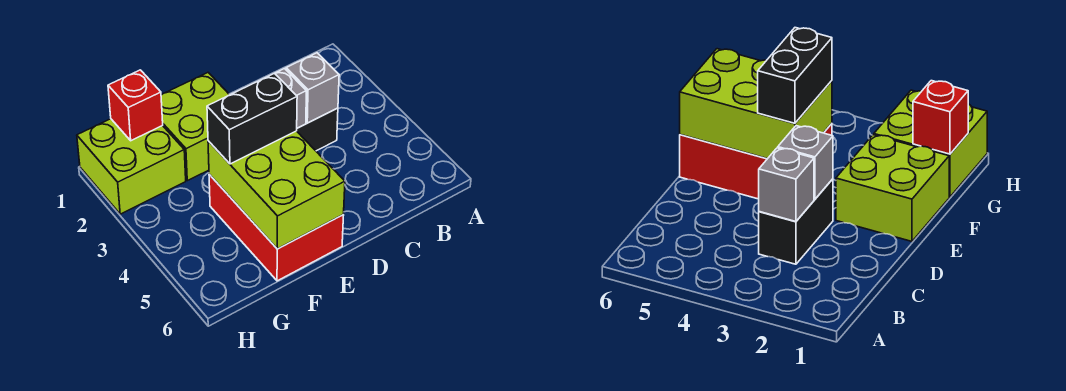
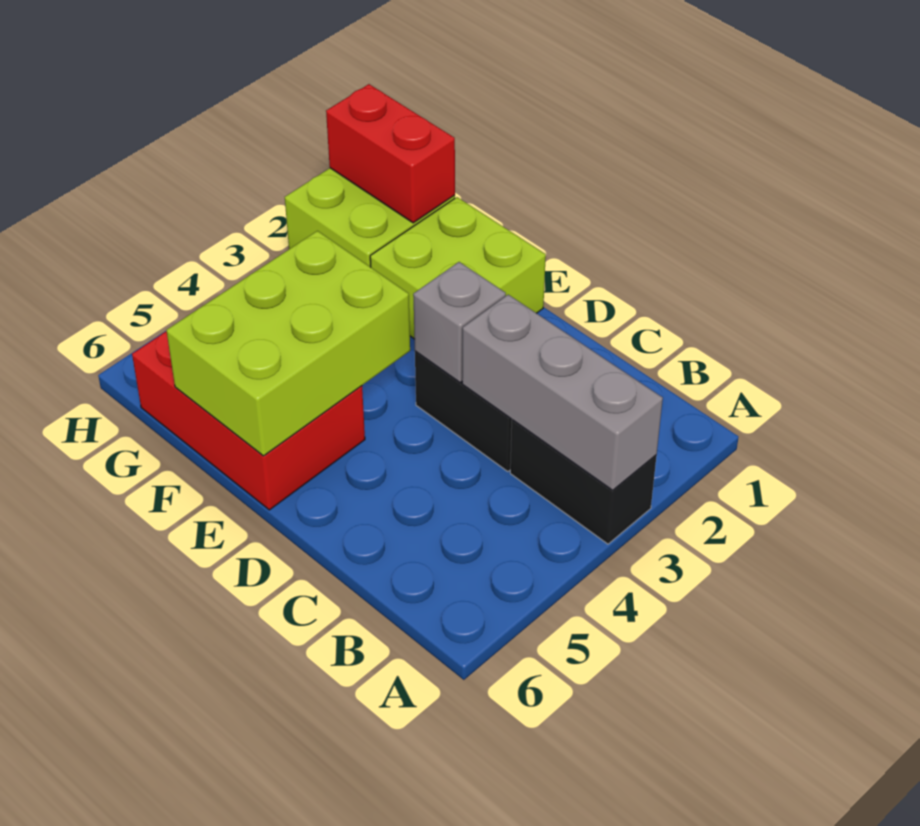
grey 1x1 brick [286,53,339,123] -> grey 1x3 brick [462,295,663,490]
red 2x3 brick [209,175,344,281] -> red 2x3 brick turned to [132,331,365,510]
black 1x2 brick [207,73,297,164] -> black 1x2 brick moved to [510,420,657,544]
red 1x1 brick [108,70,163,141] -> red 1x2 brick [326,84,455,223]

